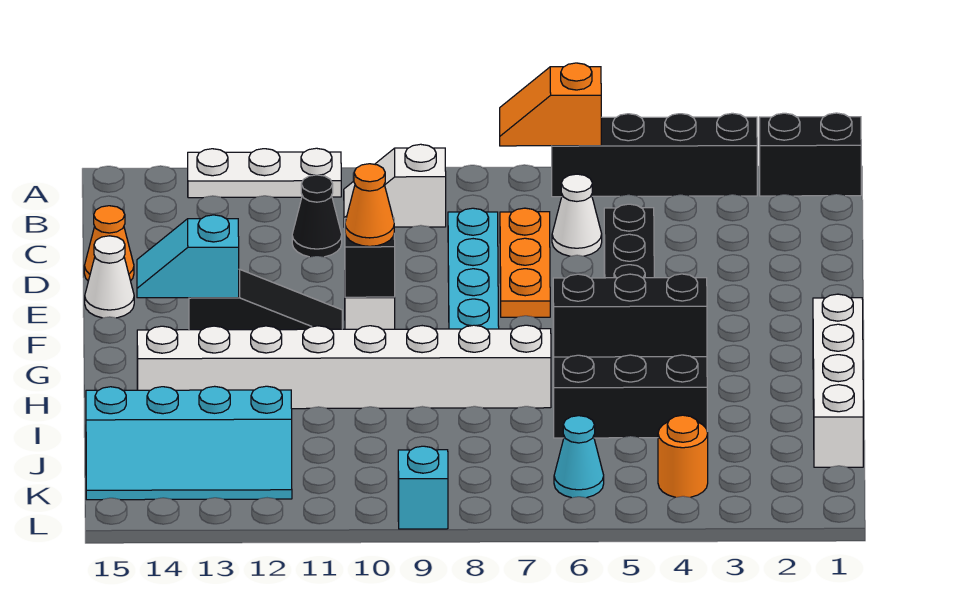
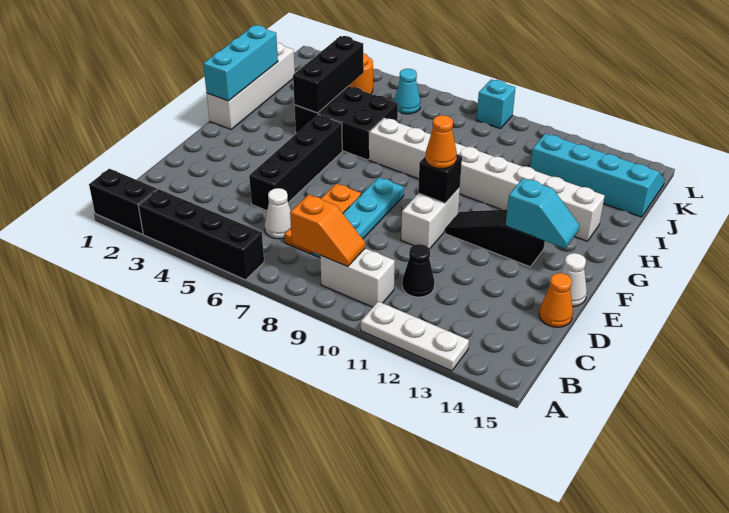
orange 1x2 slope [500,63,601,146] -> orange 1x2 slope moved to [290,194,365,267]
white 1x2 slope [344,144,446,227] -> white 1x2 brick [320,248,395,307]
none -> cyan 1x3 brick [203,25,278,101]
black 1x3 brick [553,274,707,357] -> black 1x3 brick turned to [293,36,364,113]

